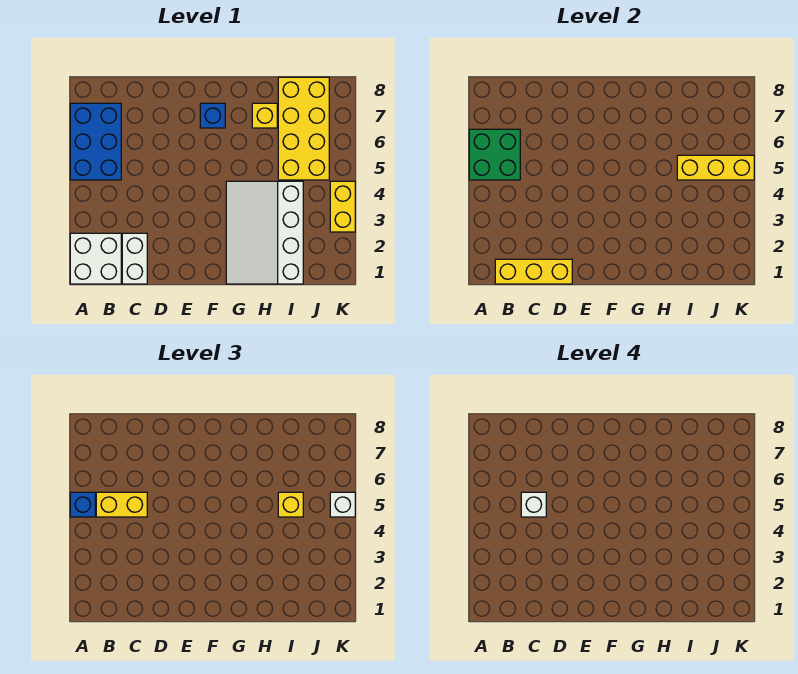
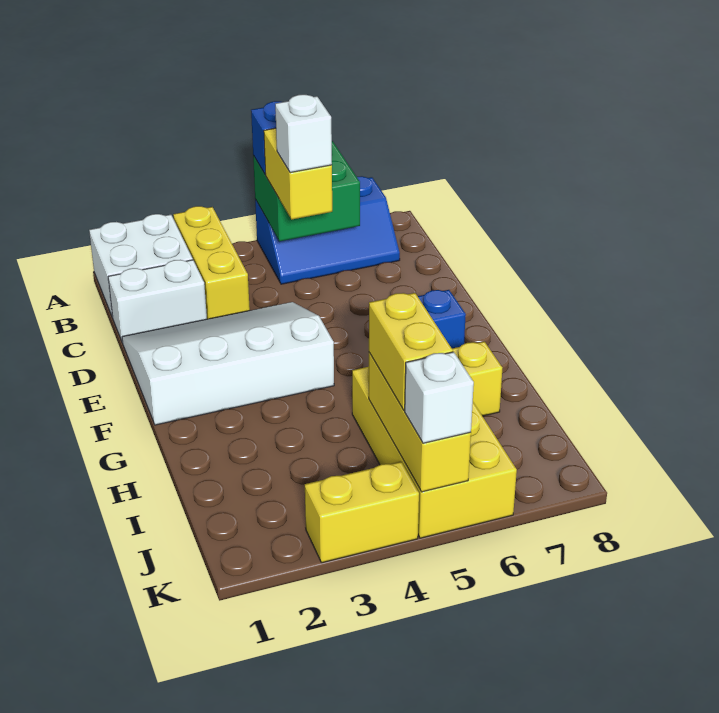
blue 2x3 brick [70,103,121,180] -> blue 2x3 slope [255,176,400,284]
yellow 1x3 brick [495,259,572,284] -> yellow 1x3 brick moved to [173,206,250,319]
white 3x4 slope [226,181,303,284] -> white 3x4 slope moved to [122,302,334,425]
yellow 2x4 brick [278,77,329,180] -> yellow 2x4 brick turned to [352,367,517,538]
yellow 1x1 brick [278,492,303,517] -> yellow 1x2 brick [369,293,453,411]

